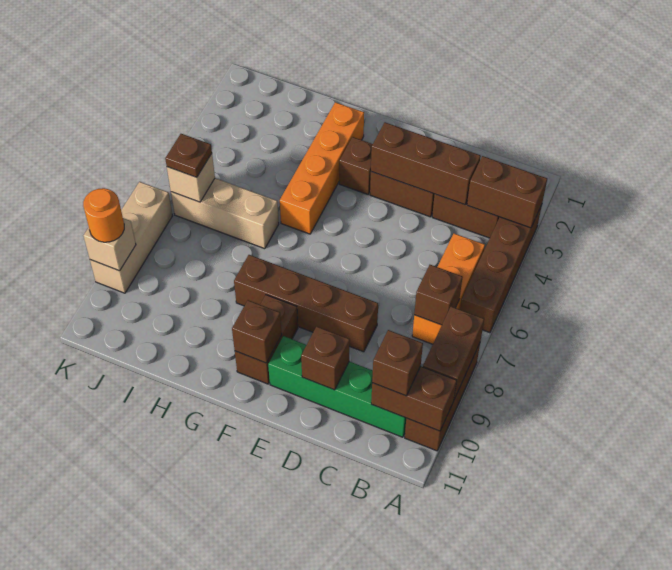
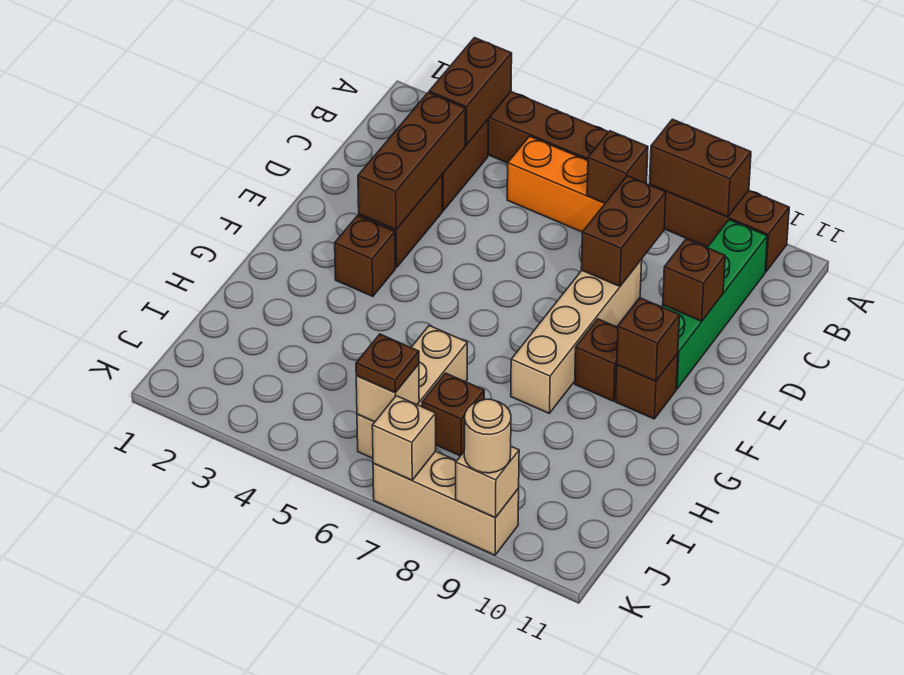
brown 1x2 brick [371,366,457,431] -> brown 1x2 brick moved to [581,176,666,286]
brown 1x1 brick [372,330,423,396] -> brown 1x1 brick moved to [422,373,484,456]
brown 1x4 brick [234,255,378,352] -> tan 1x4 brick [511,260,642,413]
orange 1x4 brick [280,102,364,234] -> none
none -> tan 1x1 brick [372,396,436,480]
orange 1x1 round brick [83,188,124,242] -> tan 1x1 round brick [464,399,511,473]

